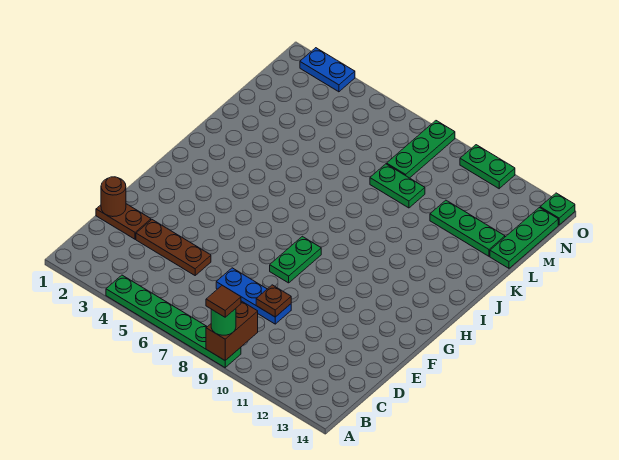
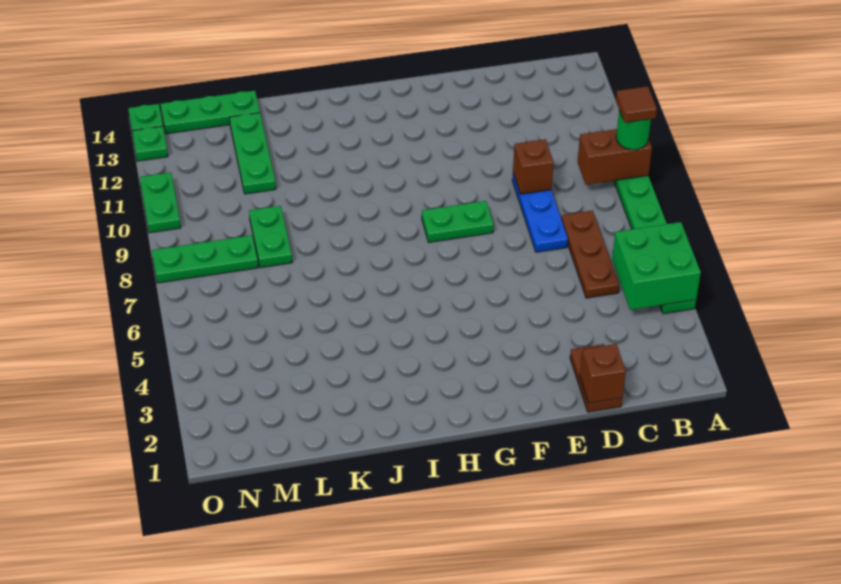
none -> green 2x2 brick [612,222,701,310]
brown 1x1 round brick [101,177,126,217] -> brown 1x1 brick [580,344,626,403]
brown 1x3 plate [136,220,211,275] -> brown 1x3 plate moved to [561,211,619,298]
brown 1x1 plate [256,285,291,317] -> brown 1x1 brick [513,139,554,194]
blue 1x2 plate [300,48,355,92] -> none
none -> green 1x1 plate [132,126,168,161]

